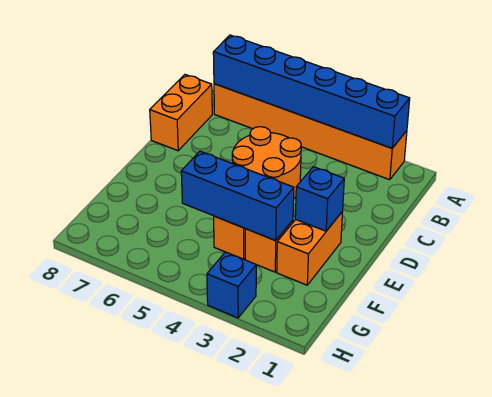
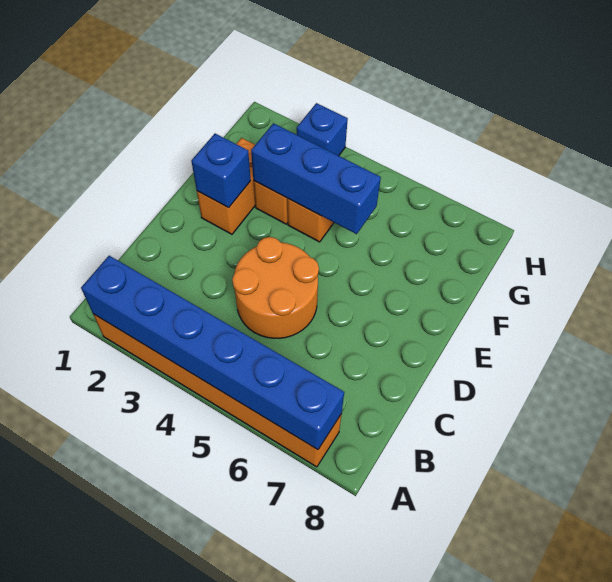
orange 1x2 brick [150,75,212,151] -> none

